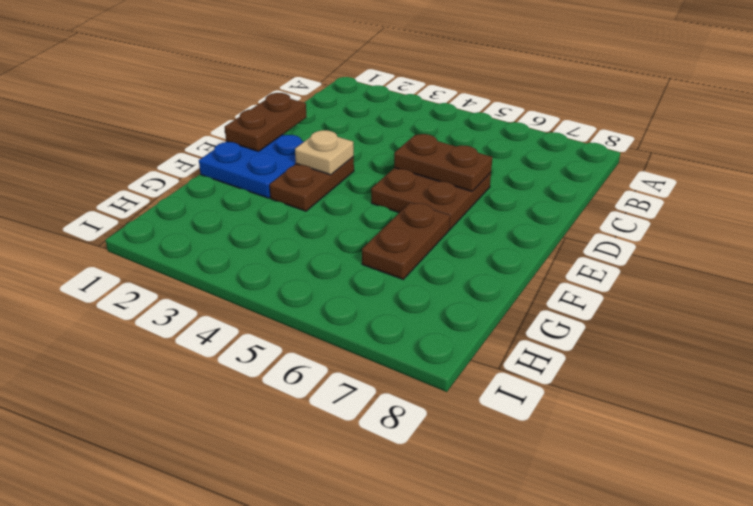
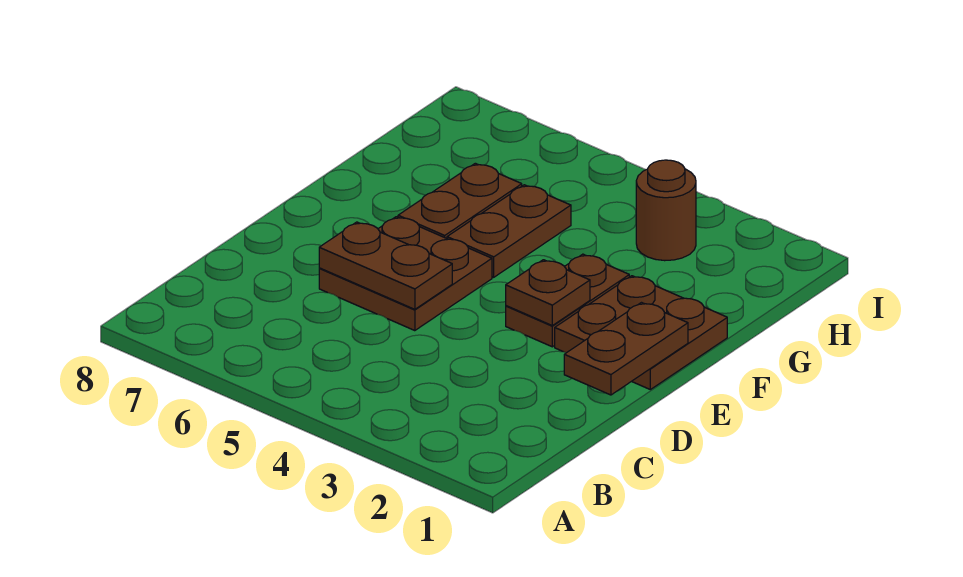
blue 2x2 plate [199,135,304,198] -> brown 2x2 plate [555,276,727,389]
tan 1x1 plate [295,130,354,175] -> brown 1x1 plate [506,260,590,325]
none -> brown 1x2 plate [447,185,571,277]
none -> brown 1x1 round brick [636,160,696,261]

